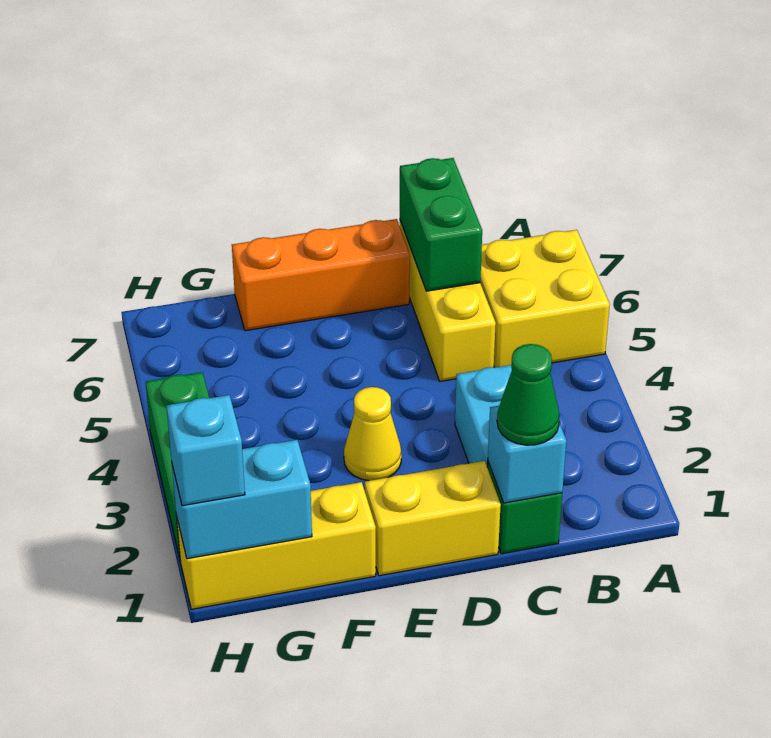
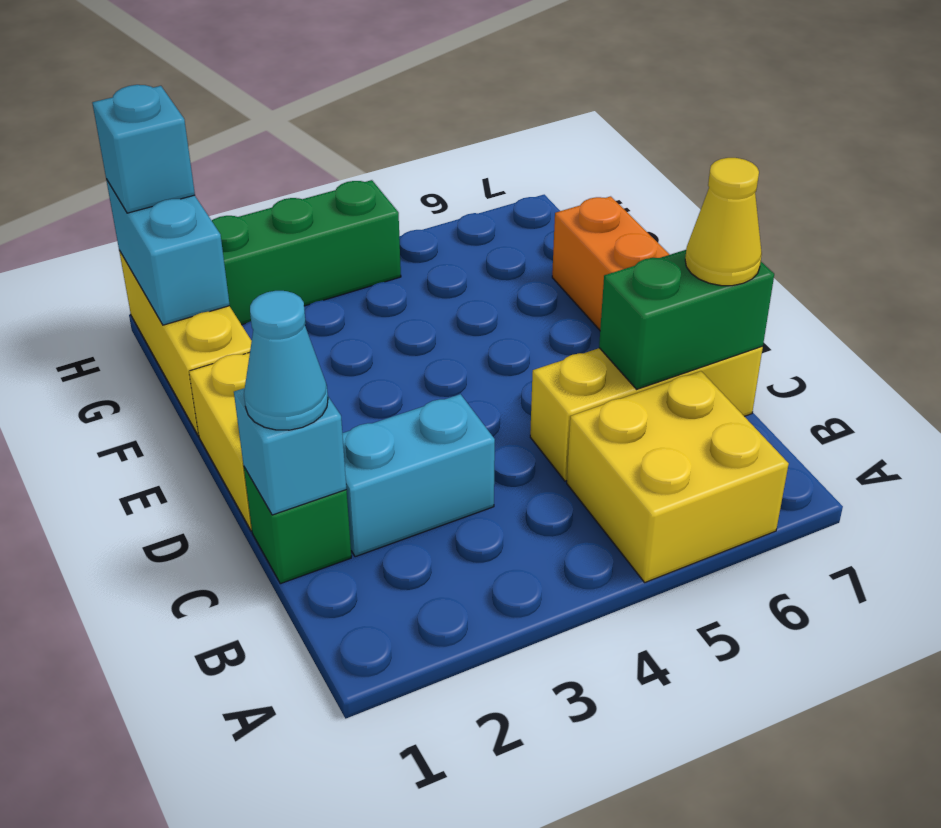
green 1x1 cone [497,344,560,445] -> cyan 1x1 cone [244,291,328,430]
yellow 1x1 cone [344,387,401,481] -> yellow 1x1 cone moved to [685,158,762,286]

